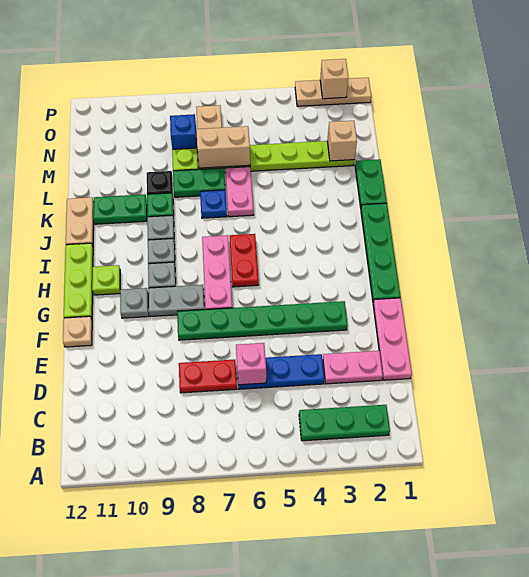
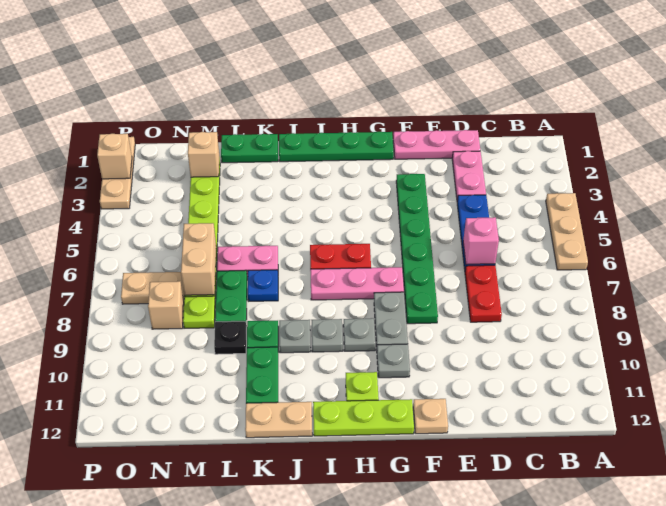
none -> tan 1x3 plate [546,193,588,270]
green 1x3 plate [299,405,390,441] -> none
blue 1x1 brick [170,114,197,149] -> tan 1x1 brick [148,281,184,329]

